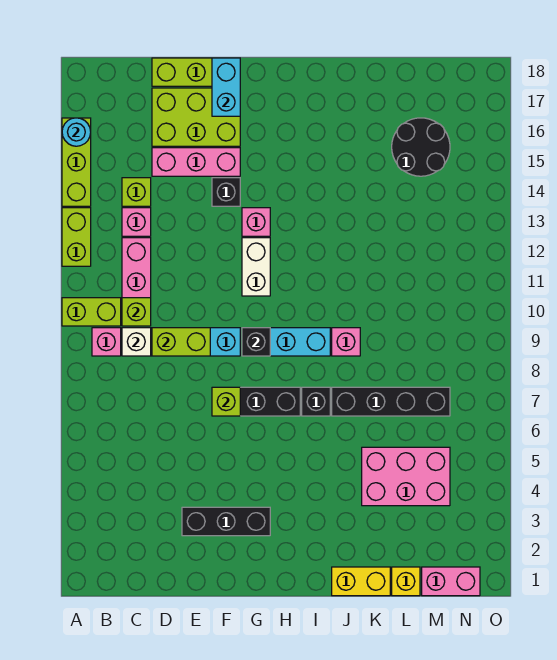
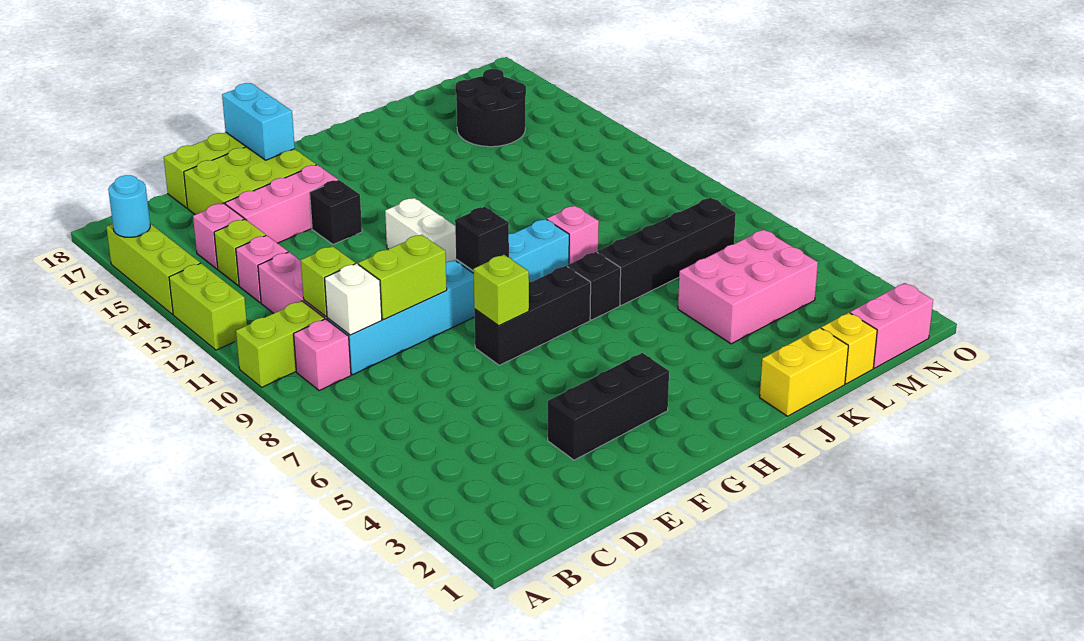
pink 1x1 brick [242,208,270,236] -> pink 1x1 brick moved to [193,203,244,269]

